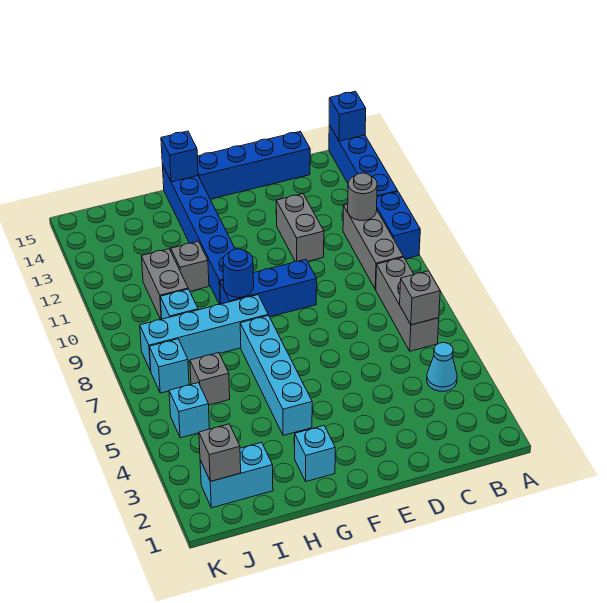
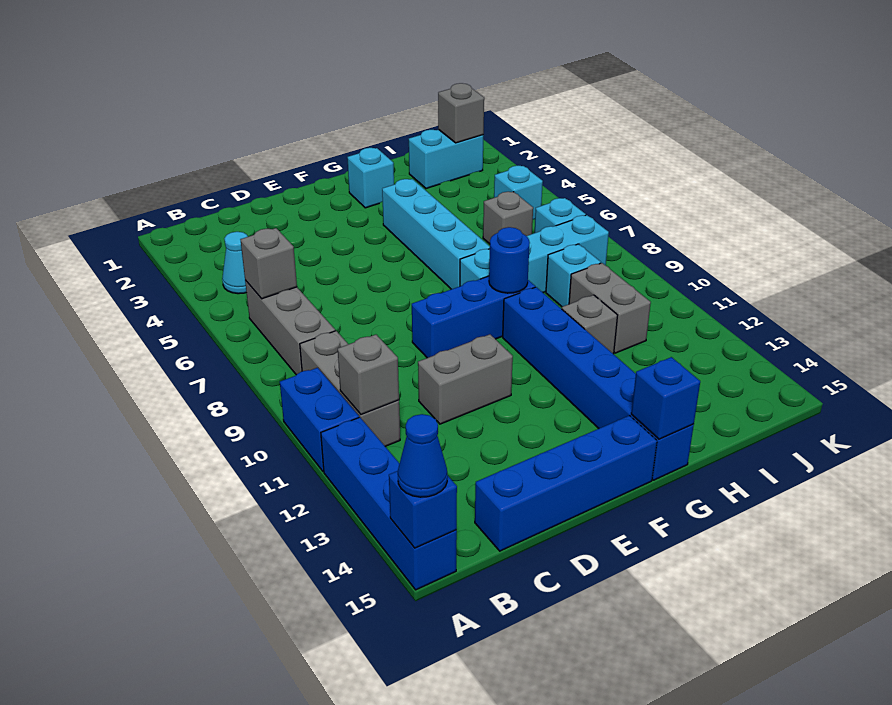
none -> blue 1x1 cone [398,414,447,497]
grey 1x1 round brick [348,173,377,221] -> grey 1x1 brick [338,335,399,414]
grey 1x2 brick [276,194,324,261] -> grey 1x2 brick turned to [418,334,513,424]

